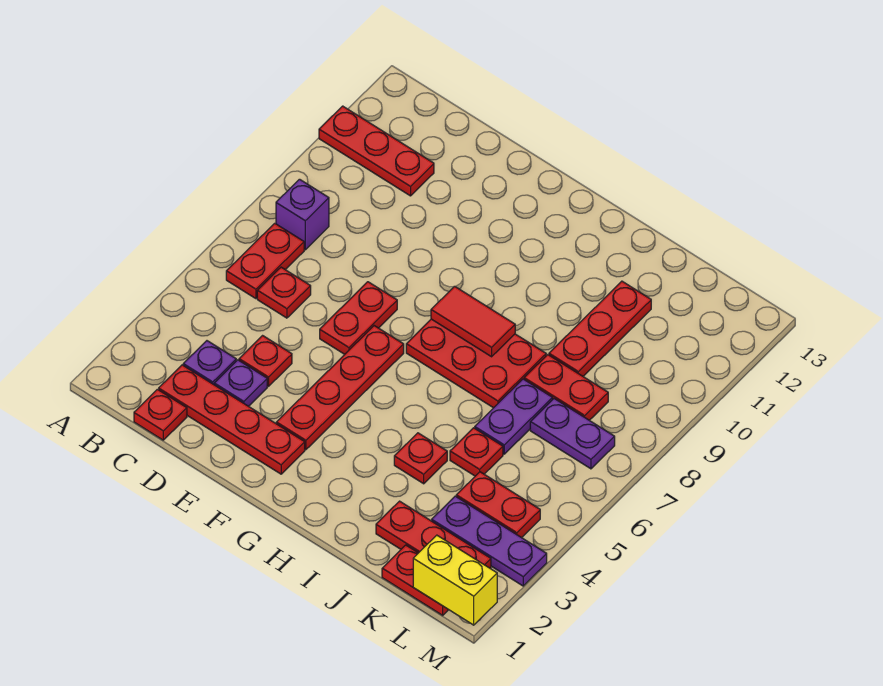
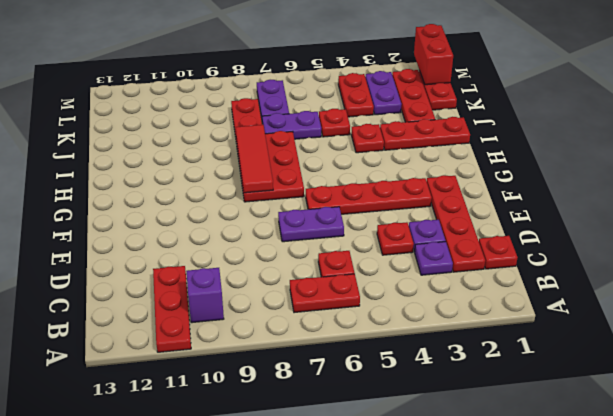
purple 1x1 brick [276,179,329,250] -> purple 1x1 brick moved to [186,268,224,323]
red 1x2 plate [320,282,397,354] -> purple 1x2 plate [278,207,344,242]
red 1x2 tile [431,286,515,357] -> red 1x3 tile [236,124,273,193]
red 1x3 plate [549,281,651,376] -> red 1x3 plate moved to [380,117,470,150]
purple 1x3 plate [432,496,547,586] -> purple 1x2 plate [365,71,402,115]
yellow 1x2 brick [413,535,497,625] -> red 1x2 brick [414,24,453,85]

